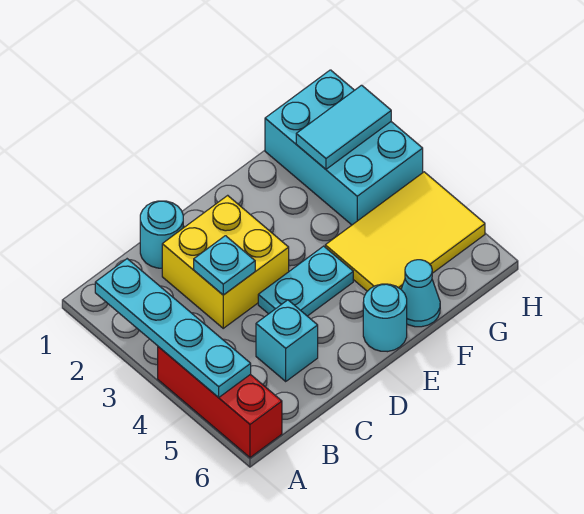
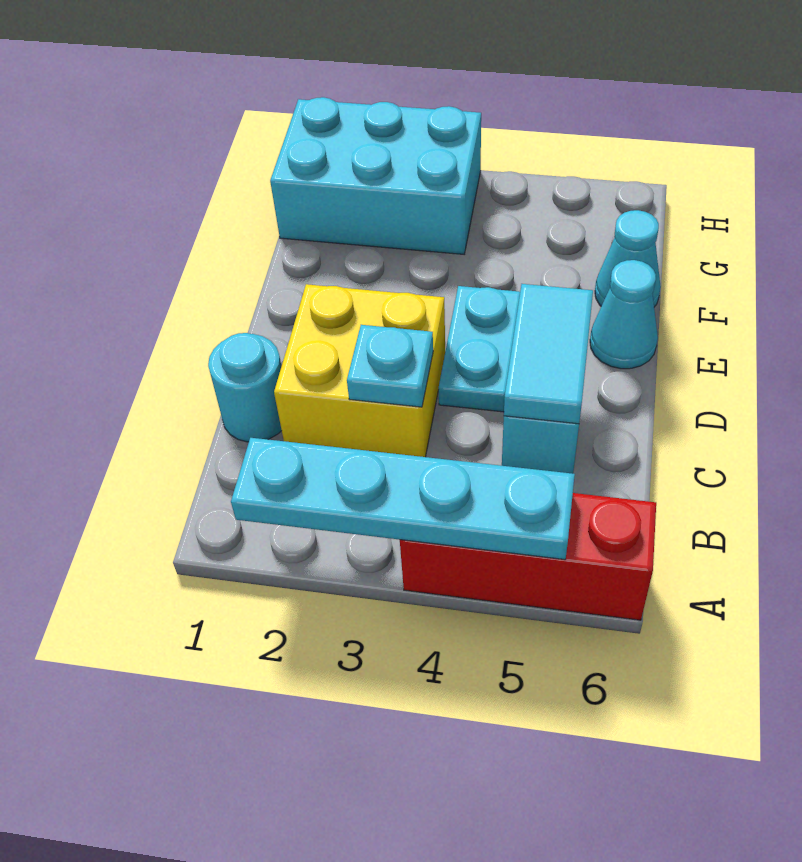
cyan 1x1 round brick [363,284,407,352] -> cyan 1x1 cone [590,260,658,369]
yellow 2x3 tile [325,172,485,291] -> none
cyan 1x2 tile [296,85,391,169] -> cyan 1x2 tile moved to [504,284,593,424]

